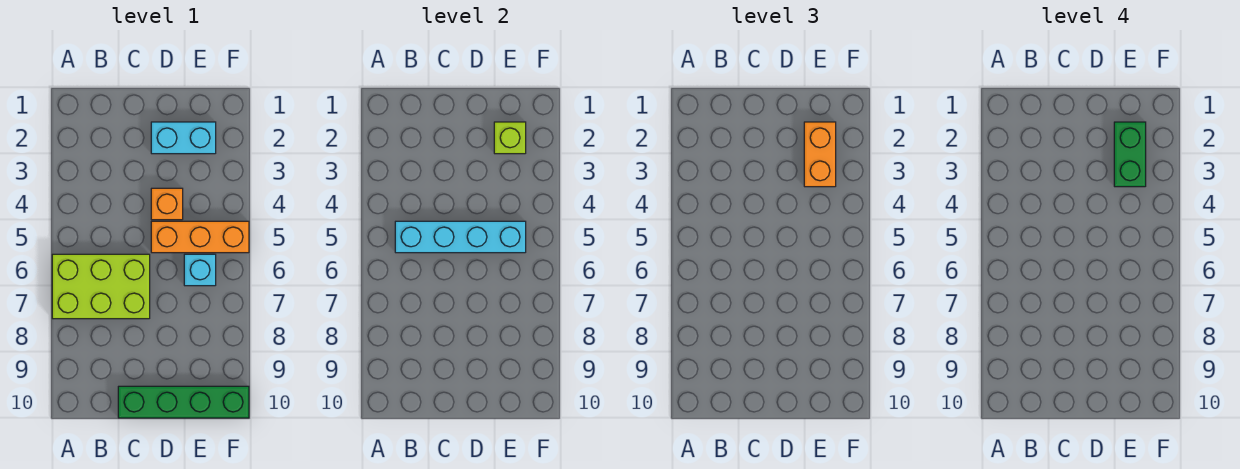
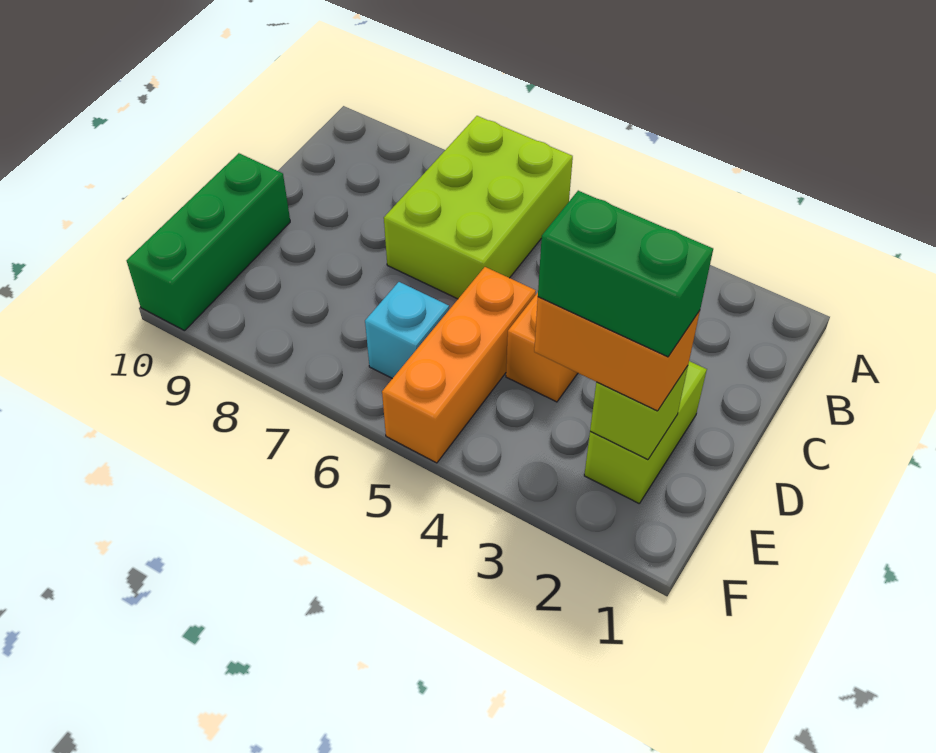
cyan 1x4 brick [395,221,526,253] -> none
green 1x4 brick [118,386,249,418] -> green 1x3 brick [127,153,290,331]
cyan 1x2 brick [151,122,216,154] -> lime 1x2 brick [584,361,707,504]

